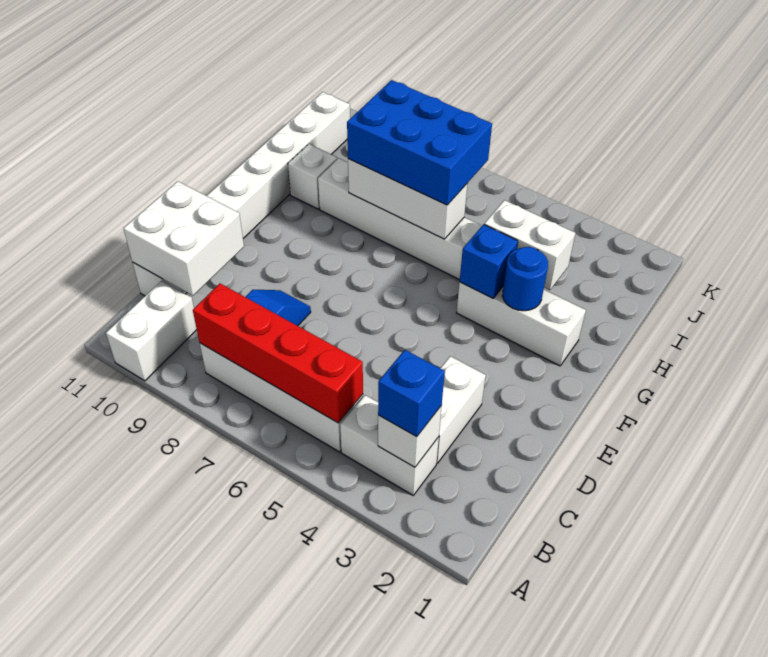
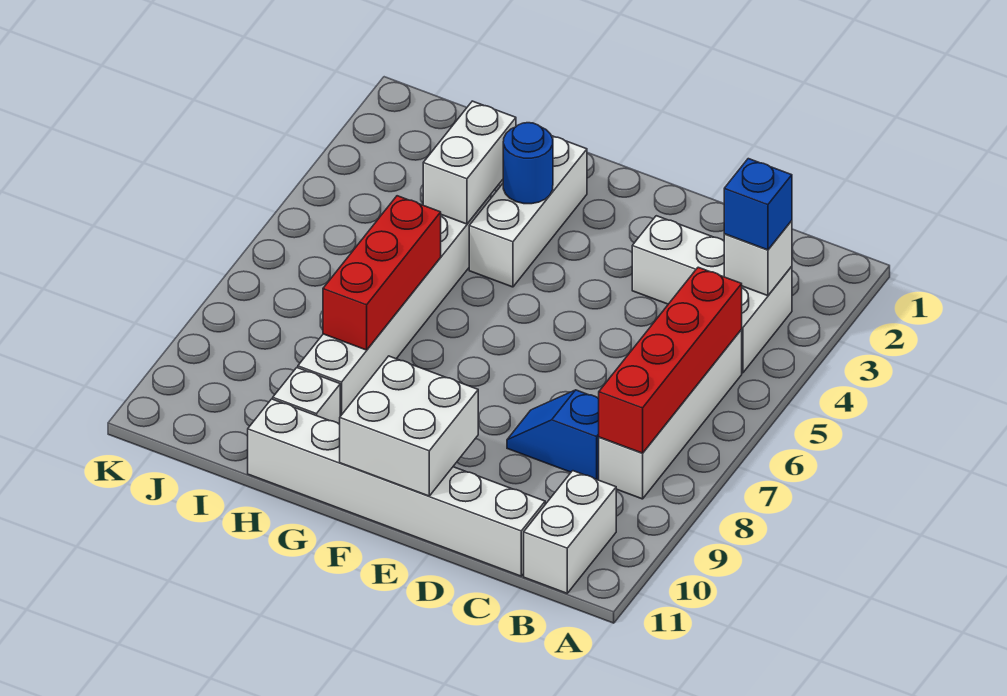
white 1x2 brick [106,281,197,381] -> white 1x2 brick turned to [524,471,616,593]
white 2x2 brick [123,181,244,296] -> white 2x2 brick moved to [340,356,478,496]
white 1x8 brick [133,92,350,296] -> white 1x6 brick [248,399,545,576]
blue 1x1 brick [460,224,518,298] -> none
white 1x3 brick [348,159,467,239] -> red 1x3 brick [323,196,441,350]
blue 2x3 brick [347,80,492,205] -> none

